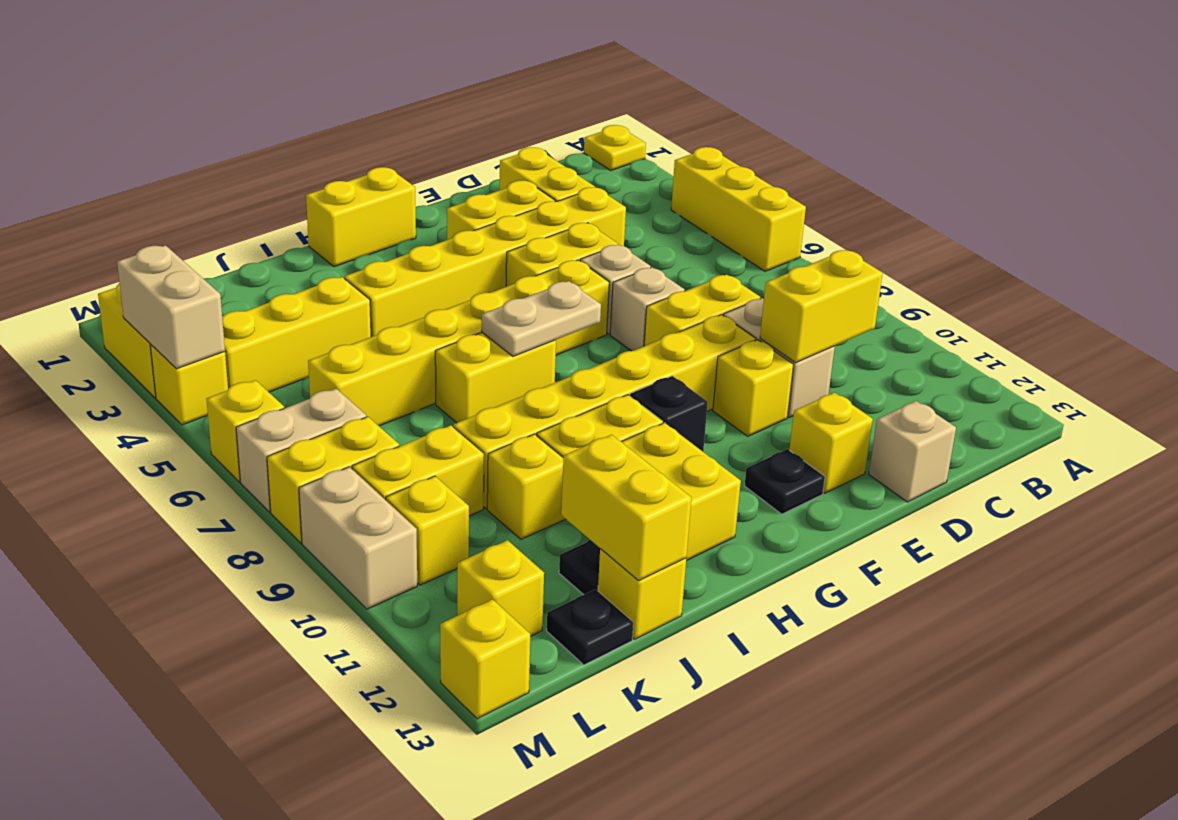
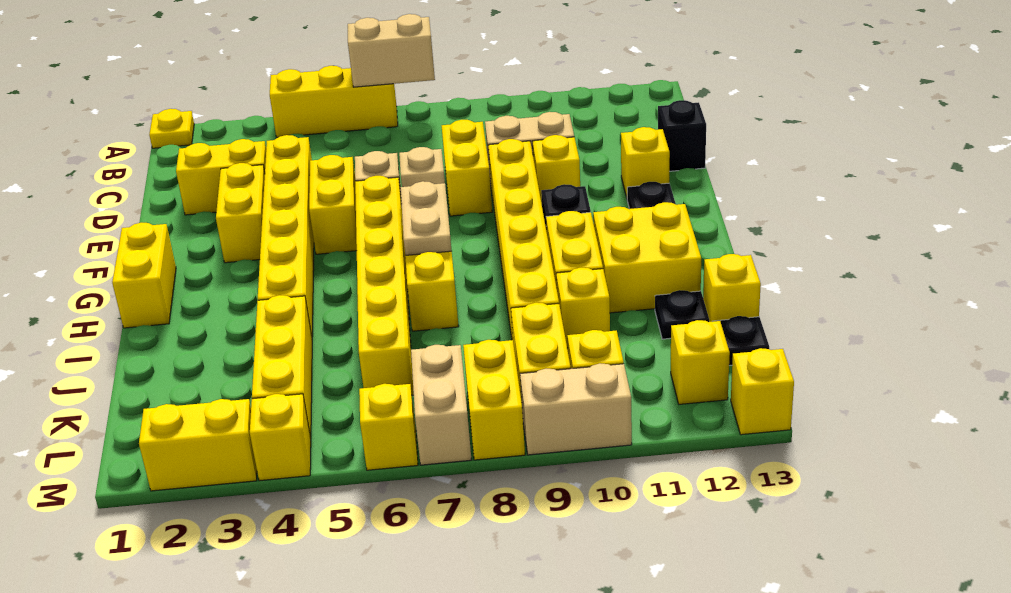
yellow 1x2 brick [760,250,883,363] -> none
tan 1x1 brick [869,401,956,502] -> black 1x1 brick [658,100,706,171]
yellow 1x2 brick [561,435,692,580] -> none
tan 1x2 brick [117,245,225,369] -> tan 1x2 brick moved to [348,14,435,87]

